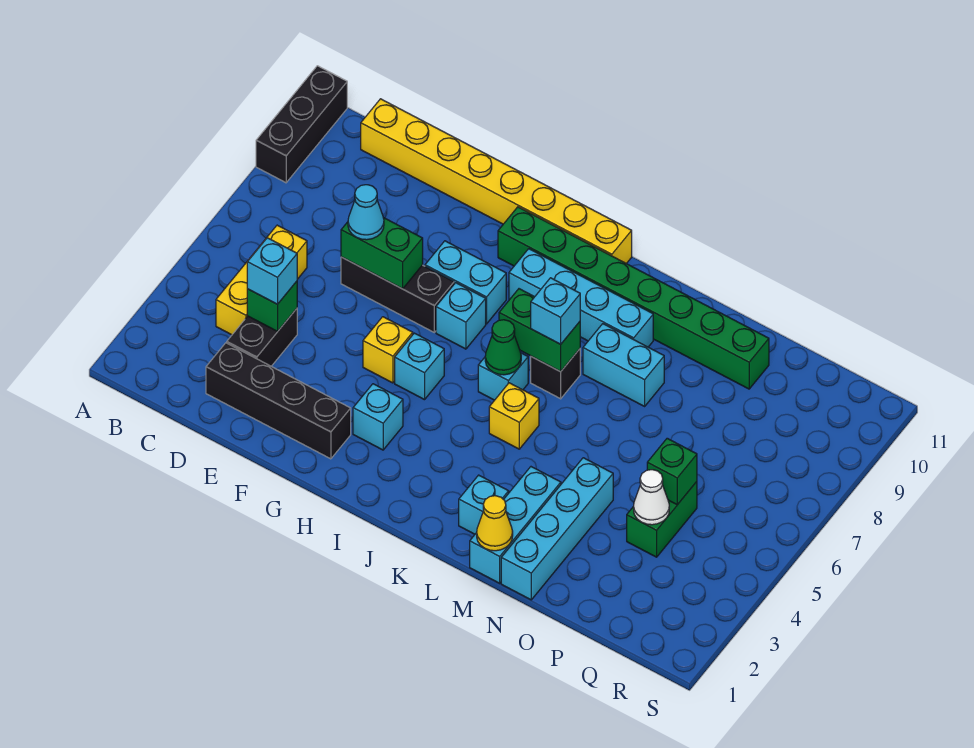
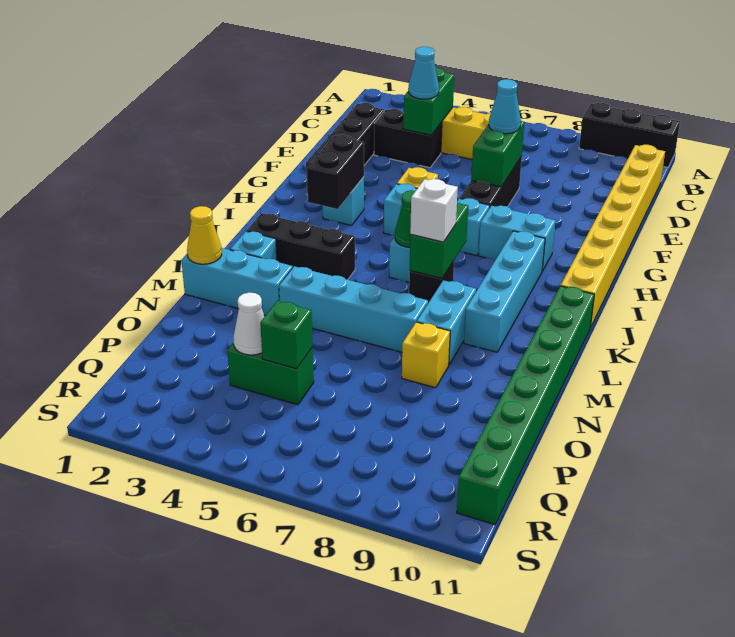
green 1x1 brick [247,281,297,331] -> green 1x2 brick [403,68,454,135]
cyan 1x1 brick [247,238,297,304] -> cyan 1x1 cone [409,47,439,99]
cyan 1x2 brick [425,241,506,324] -> cyan 1x2 brick turned to [479,206,555,271]
none -> black 1x2 brick [307,135,364,209]
green 1x8 brick [498,207,769,389] -> green 1x8 brick moved to [457,286,594,525]
none -> black 1x3 brick [247,213,355,280]
yellow 1x1 brick [489,383,539,449] -> yellow 1x1 brick moved to [402,322,450,388]
cyan 1x1 brick [531,278,580,344] -> white 1x1 brick [410,179,458,242]
cyan 1x4 brick [501,458,613,600] -> cyan 1x4 brick moved to [279,266,428,352]

